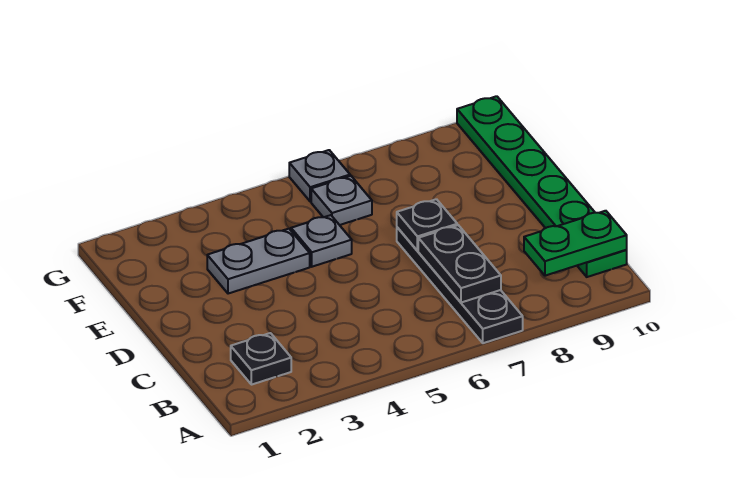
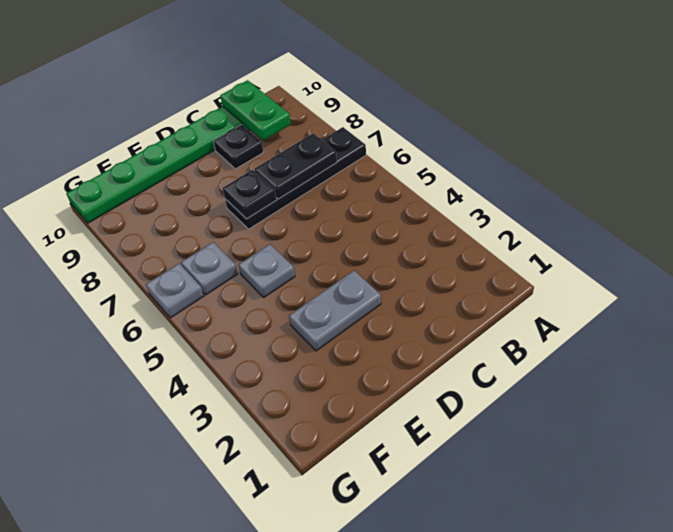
black 1x1 plate [231,333,291,385] -> black 1x1 plate moved to [213,125,263,169]
grey 1x2 plate [207,229,310,294] -> grey 1x2 plate turned to [289,271,381,351]

